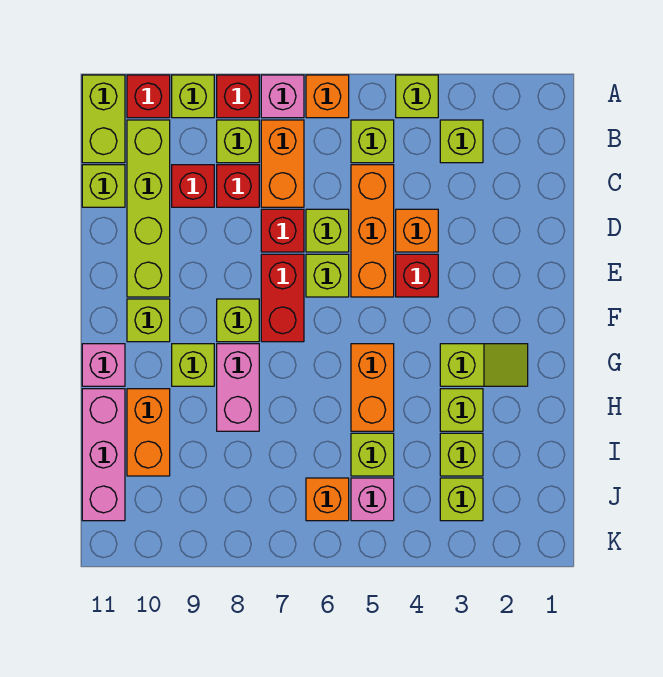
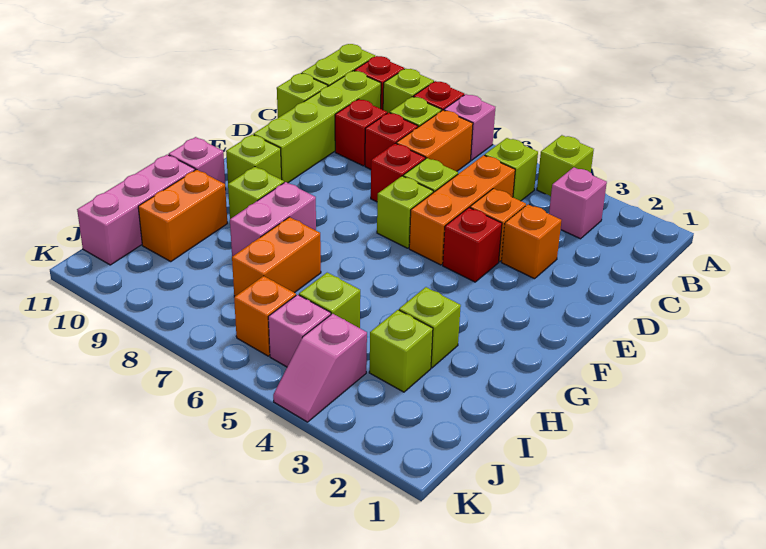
orange 1x1 brick [306,75,349,118] -> orange 1x1 brick moved to [501,205,561,279]
lime 1x1 brick [440,120,483,163] -> pink 1x1 brick [549,167,607,239]
red 1x2 brick [261,254,304,342] -> none
lime 1x1 brick [217,299,259,342] -> none
lime 1x2 slope [440,344,528,386] -> none
orange 1x2 brick [351,344,394,431] -> orange 1x2 brick moved to [232,217,321,297]
lime 1x1 brick [440,478,483,521] -> none
none -> pink 1x2 slope [273,314,367,422]

